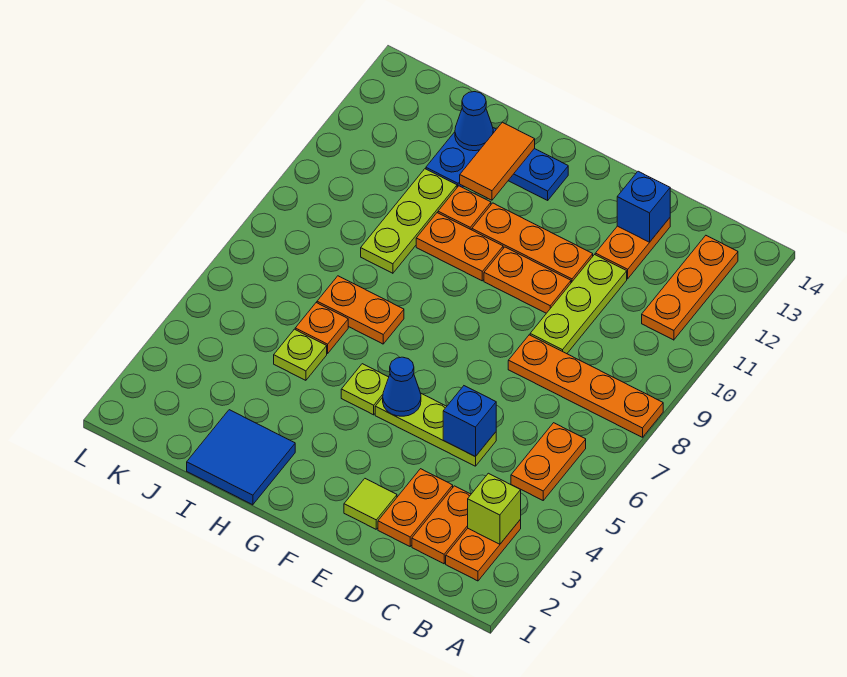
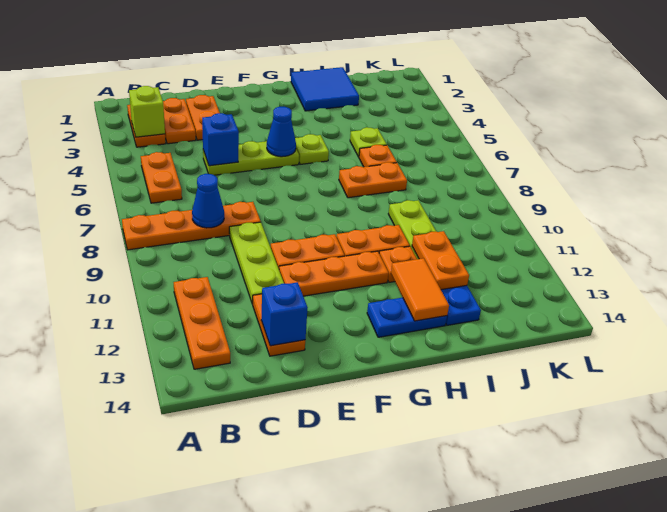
lime 1x1 tile [344,479,397,529] -> none
none -> orange 1x2 plate [412,231,469,290]
blue 1x1 cone [455,92,493,151] -> blue 1x1 cone moved to [192,174,224,228]

